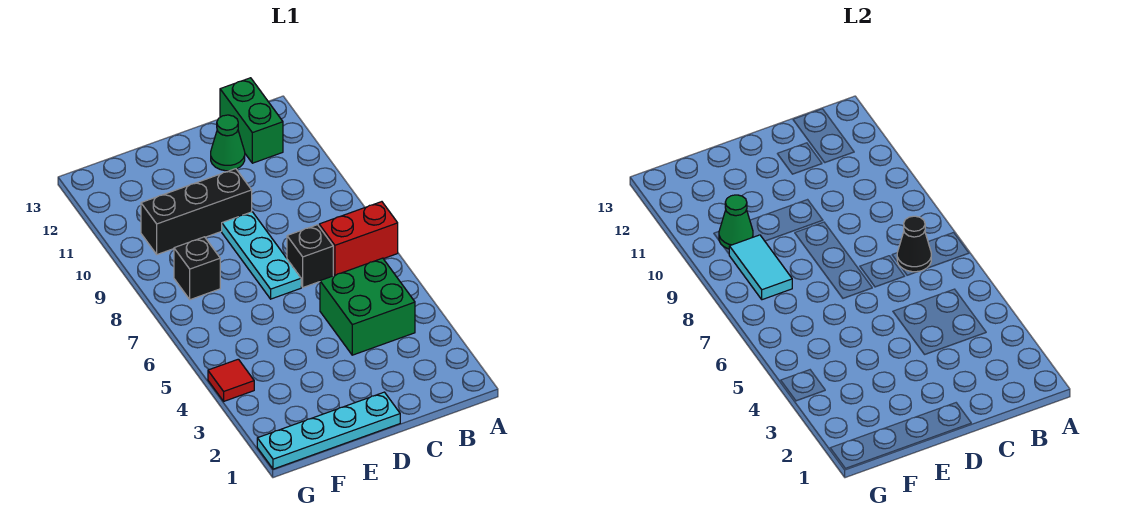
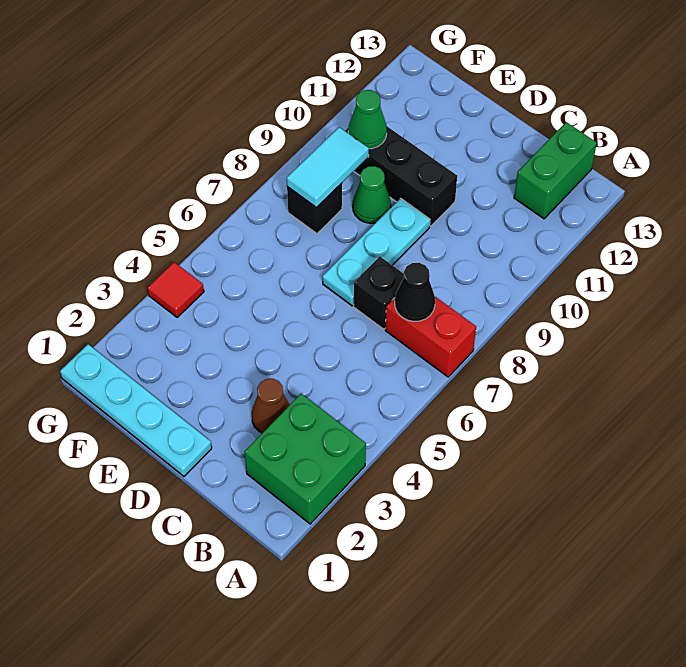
green 2x2 brick [320,258,415,355] -> green 2x2 brick moved to [245,394,366,524]
none -> brown 1x1 cone [252,379,289,433]
green 1x1 cone [211,115,245,171] -> green 1x1 cone moved to [353,166,391,223]

